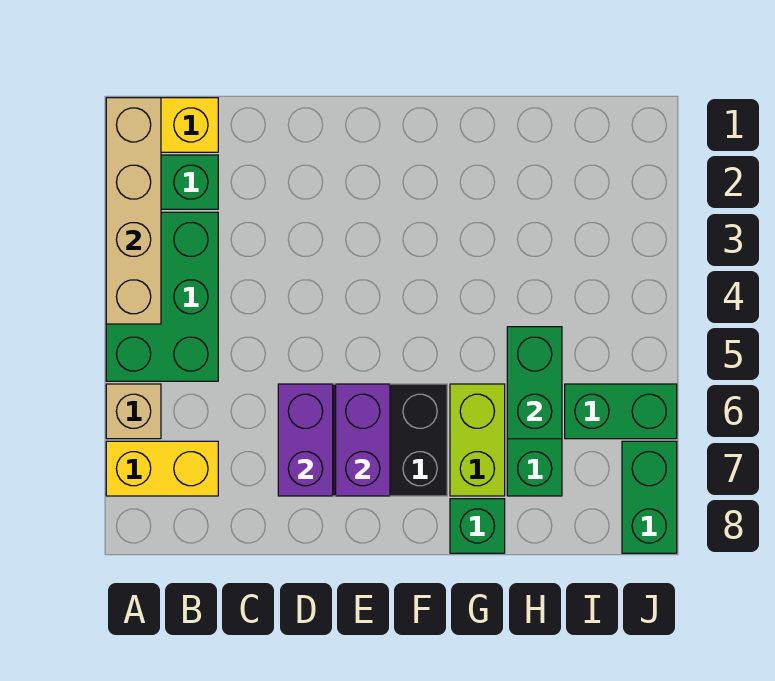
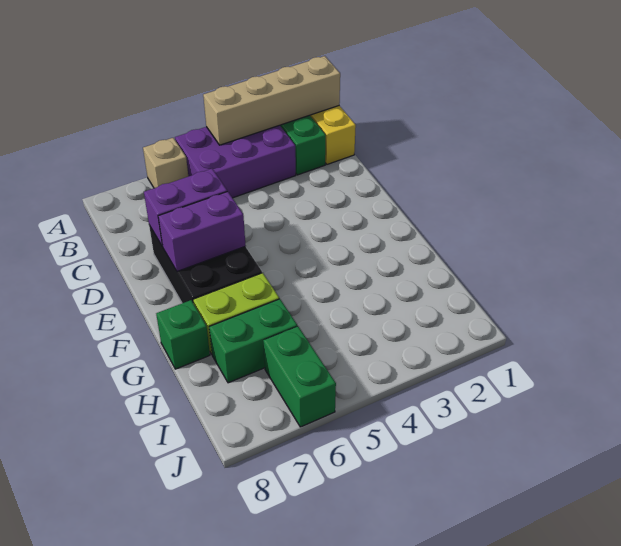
green 2x3 brick [106,212,218,381] -> purple 2x3 brick [175,125,296,198]
yellow 1x2 brick [106,441,218,496] -> none
green 1x2 brick [507,327,562,439] -> none
green 1x2 brick [622,441,677,553] -> none

